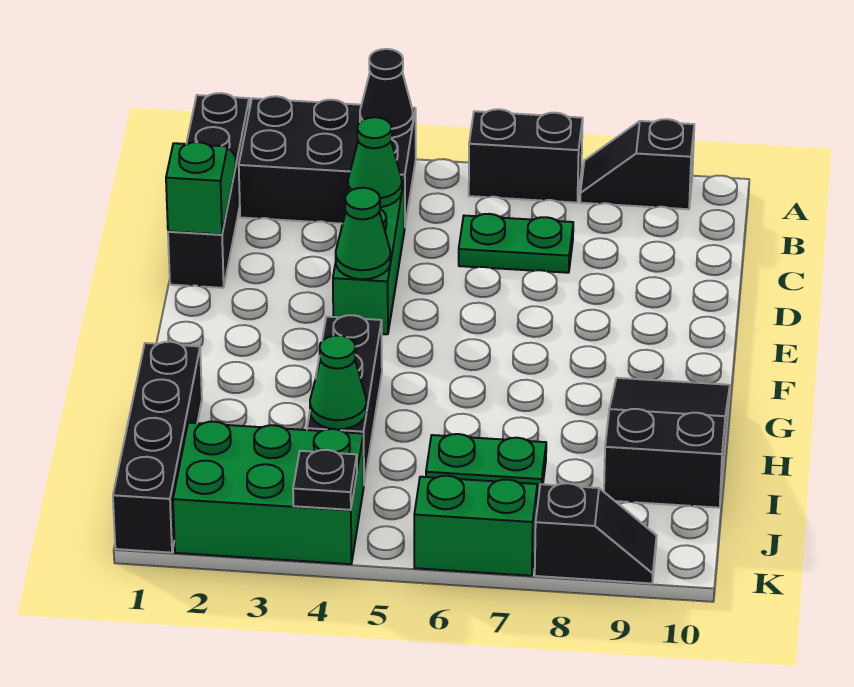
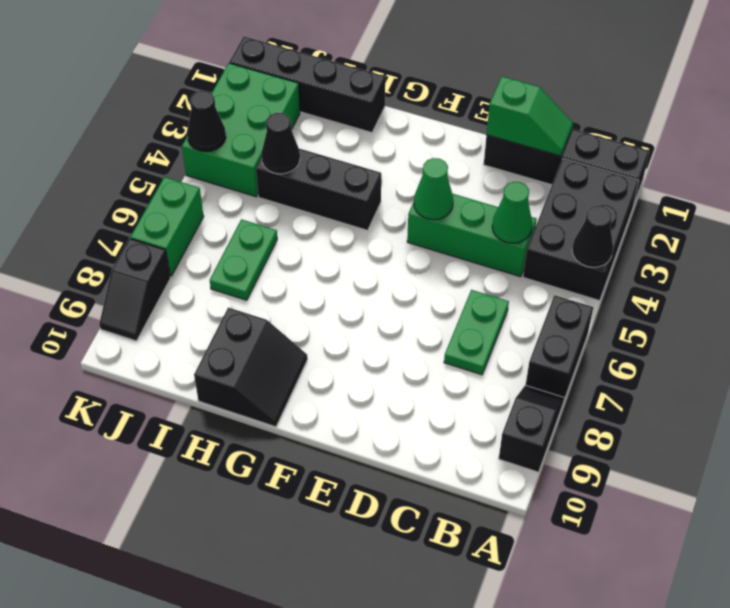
black 2x3 slope [604,378,730,508] -> black 2x2 slope [194,308,308,427]
green 1x1 cone [310,335,367,429] -> black 1x1 cone [261,113,300,174]
black 1x1 plate [293,450,357,510] -> black 1x1 cone [187,91,226,152]

